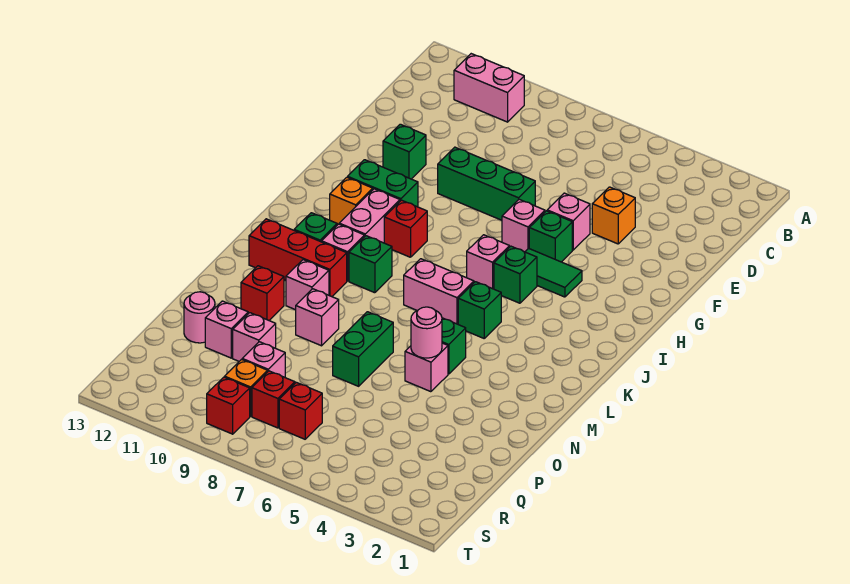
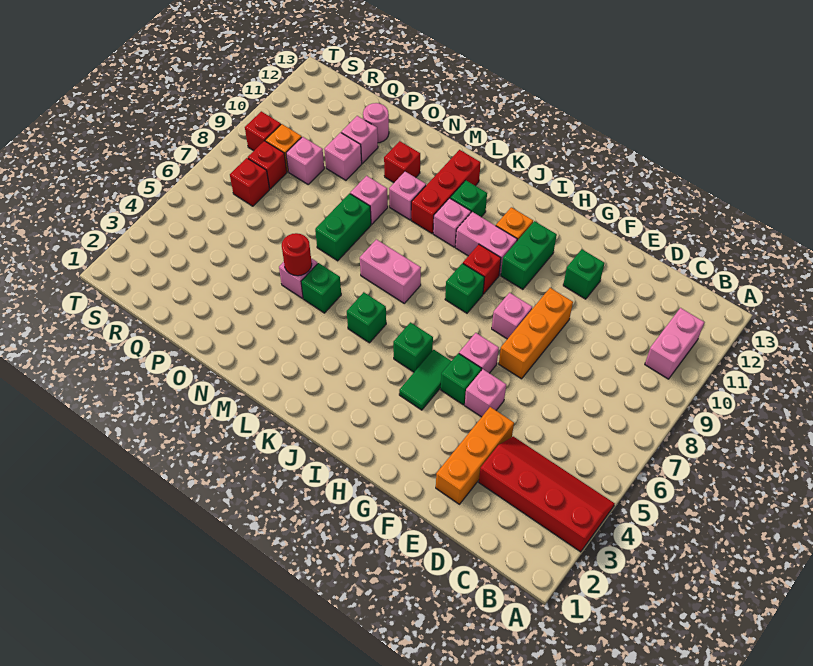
none -> red 2x4 slope [479,437,615,552]
orange 1x1 brick [592,187,635,244] -> orange 1x3 brick [436,407,514,504]
green 1x3 brick [438,147,535,220] -> orange 1x3 brick [499,288,573,379]
pink 1x1 brick [467,235,509,289] -> pink 1x1 brick moved to [492,293,532,339]
pink 1x2 brick [404,259,474,324] -> pink 1x2 brick turned to [360,239,421,303]
green 1x1 brick [349,236,392,293] -> green 1x1 brick moved to [445,263,484,313]
pink 1x1 round brick [411,307,442,358] -> red 1x1 round brick [282,233,312,276]
green 1x2 brick [333,312,393,386] -> green 1x2 brick turned to [315,194,371,261]

